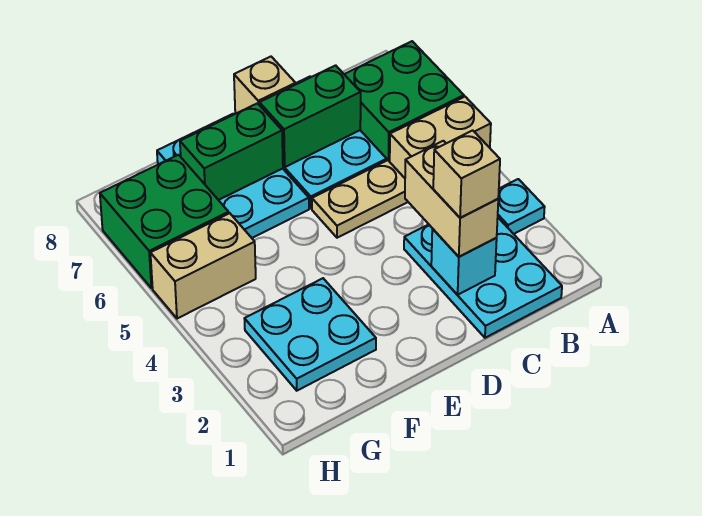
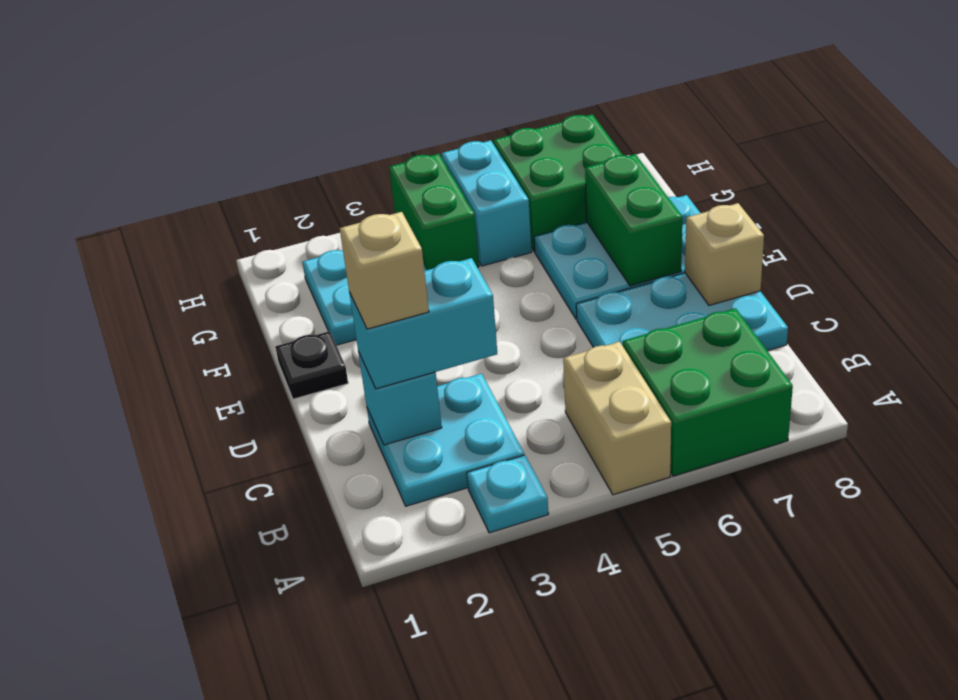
cyan 2x3 plate [404,218,562,338] -> cyan 2x2 plate [367,374,524,506]
tan 1x2 brick [405,141,498,257] -> cyan 1x2 brick [349,258,497,389]
tan 1x2 plate [312,160,408,238] -> none
green 1x2 brick [259,65,361,167] -> green 1x2 brick moved to [389,154,479,270]
none -> black 1x1 plate [275,331,348,399]
tan 1x2 brick [150,213,256,319] -> cyan 1x2 brick [442,140,532,266]

